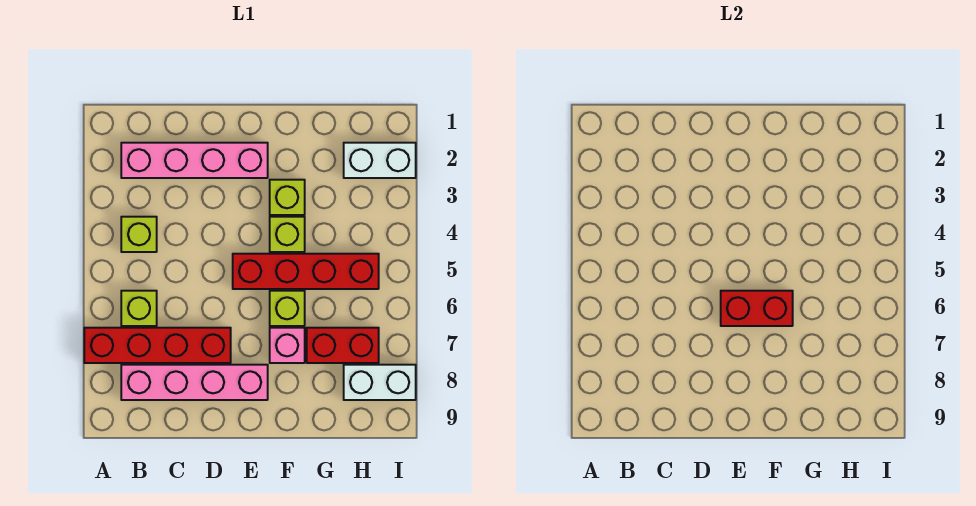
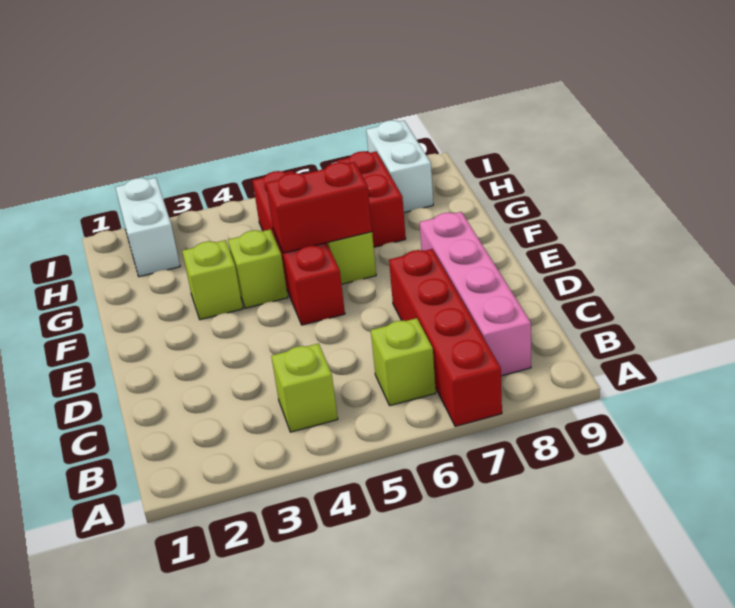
pink 1x4 brick [121,143,268,178] -> none
red 1x2 brick [721,291,793,326] -> red 1x2 brick turned to [266,162,372,253]
pink 1x1 brick [270,328,305,363] -> none

